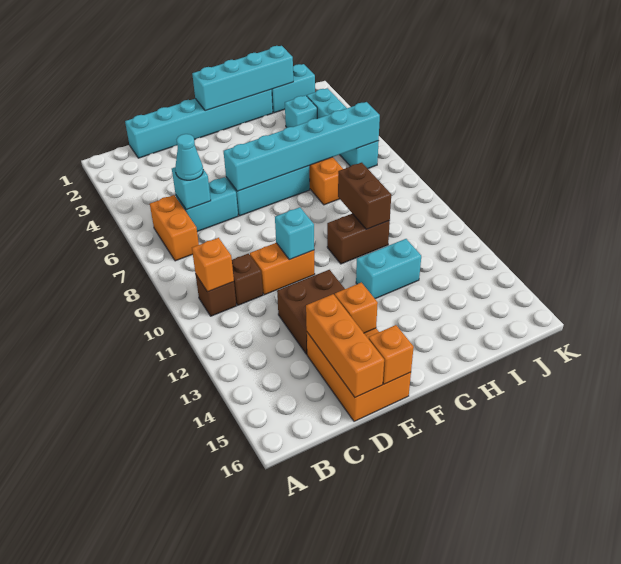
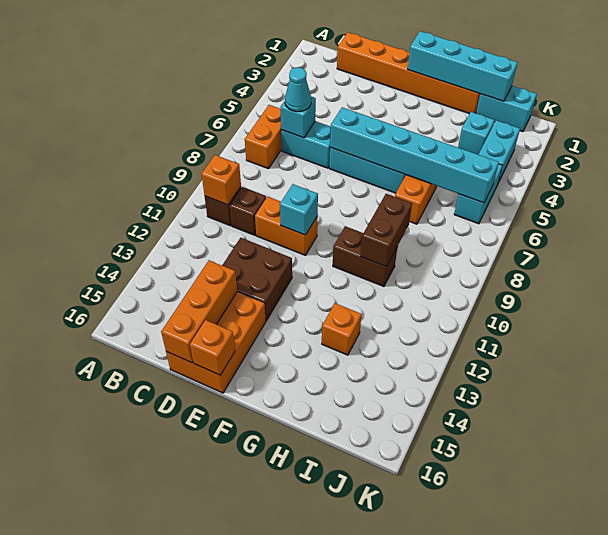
cyan 1x6 brick [125,89,273,158] -> orange 1x6 brick [337,32,480,114]
orange 1x1 brick [335,283,378,333] -> orange 1x1 brick moved to [322,303,361,355]
cyan 1x2 brick [356,239,421,299] -> none

